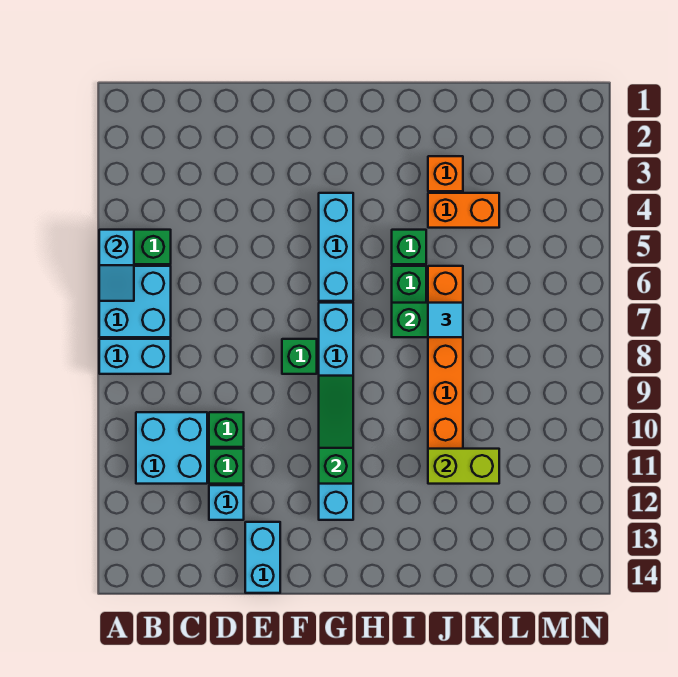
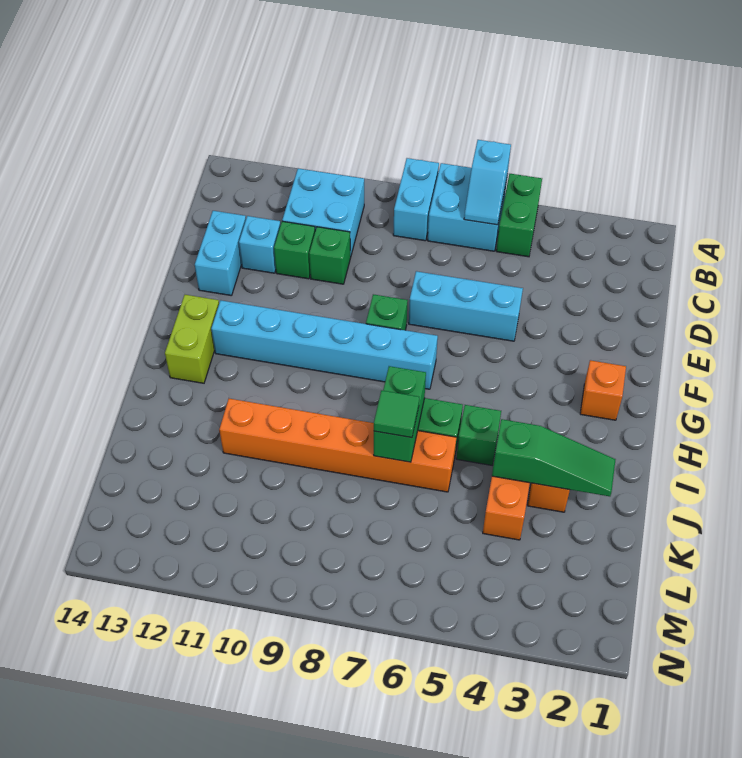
cyan 1x2 slope [99,230,134,301] -> cyan 1x2 slope turned to [464,140,511,225]
cyan 1x2 brick [245,522,280,593] -> cyan 1x2 brick turned to [195,211,246,296]
none -> orange 1x1 brick [580,360,626,420]
cyan 1x3 brick [319,193,353,301] -> cyan 1x3 brick moved to [409,271,523,341]
green 1x3 slope [319,376,353,484] -> green 1x3 slope moved to [492,419,616,496]
cyan 1x1 tile [428,303,463,337] -> green 1x1 tile [374,390,419,438]
lime 1x2 brick [428,449,499,484] -> lime 1x2 brick moved to [165,295,219,383]

